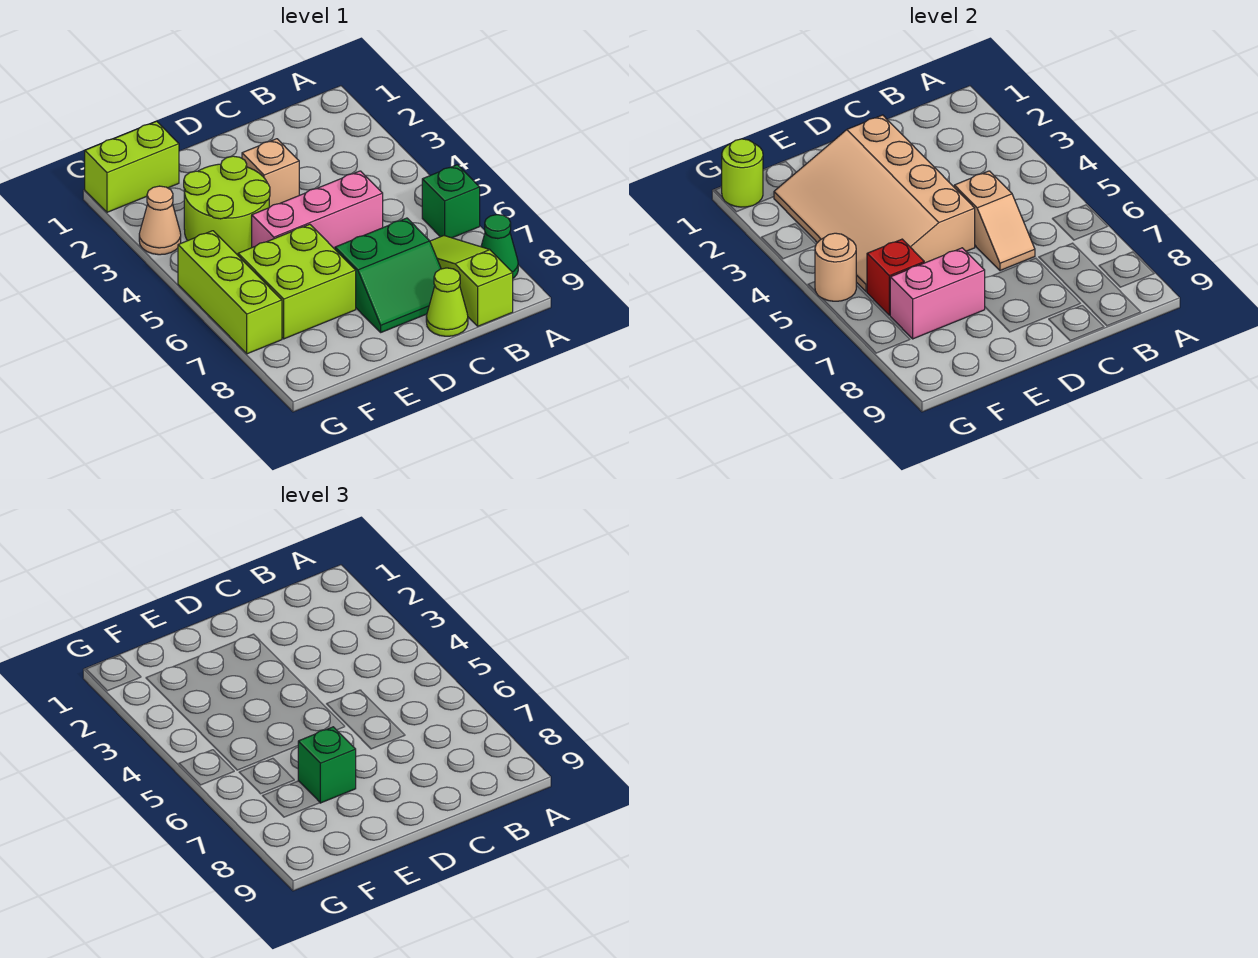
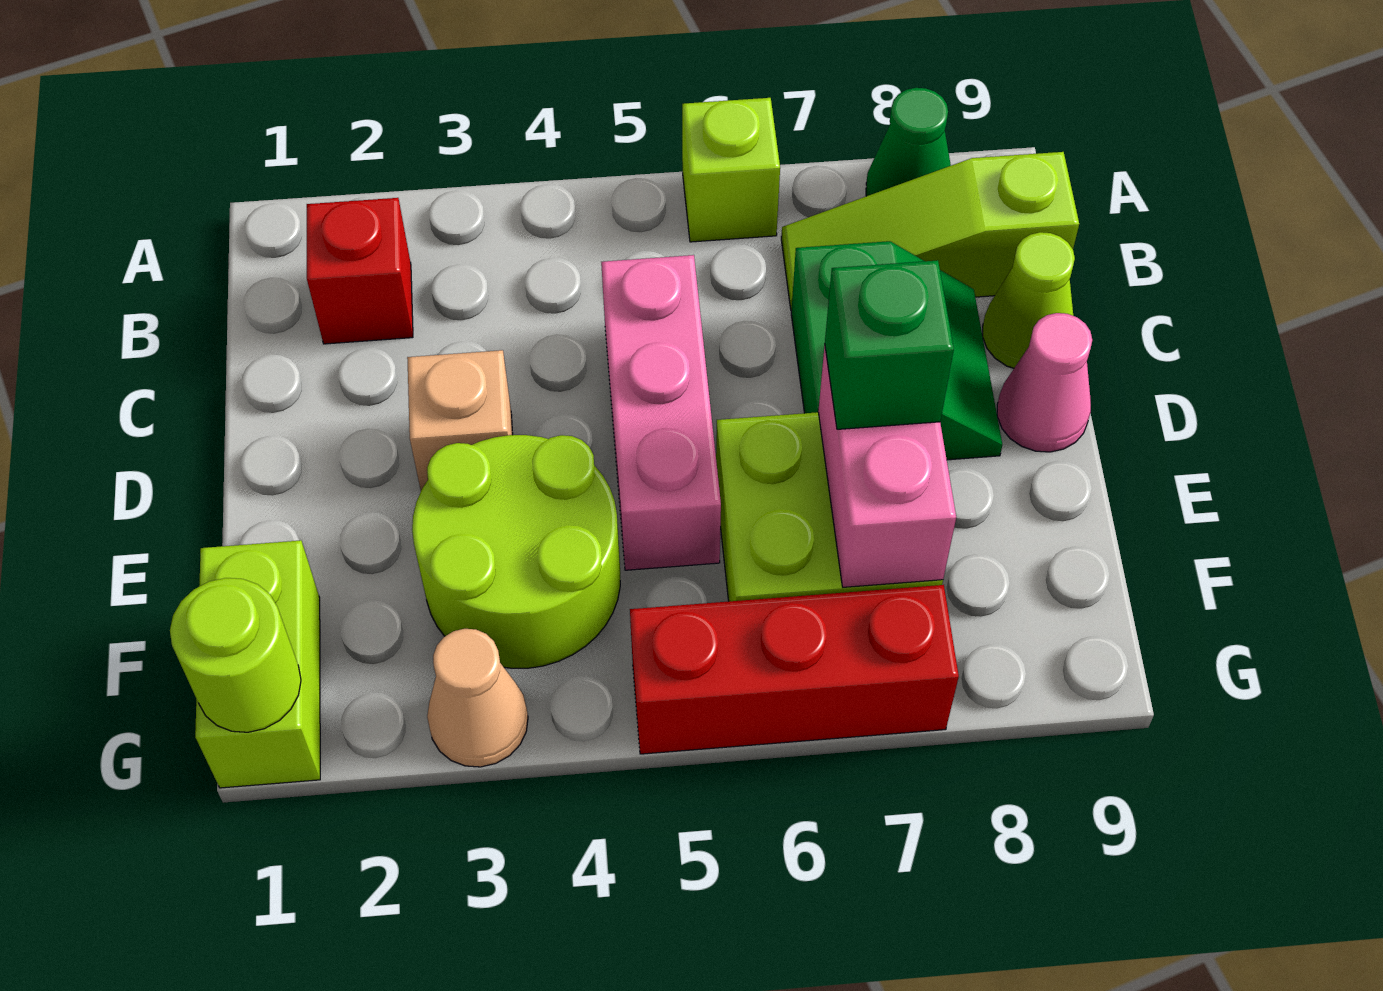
green 1x1 brick [422,165,480,238] -> lime 1x1 brick [682,98,780,242]
tan 1x2 slope [954,171,1035,271] -> none
tan 3x4 slope [774,115,975,292] -> none
none -> pink 1x1 cone [997,313,1092,452]
red 1x1 brick [867,239,924,315] -> red 1x1 brick moved to [307,198,413,344]
lime 1x3 brick [178,231,282,354] -> red 1x3 brick [630,585,959,754]
tan 1x1 round brick [815,233,856,301] -> none

